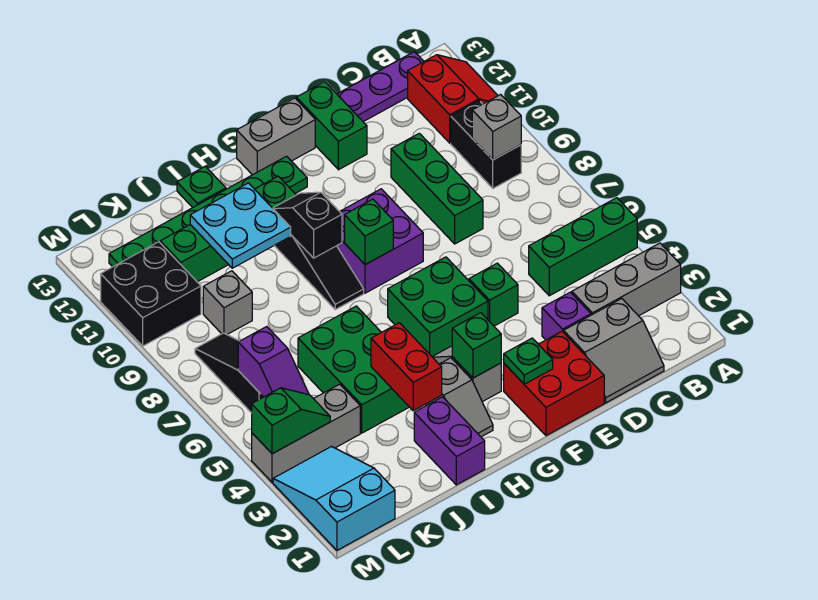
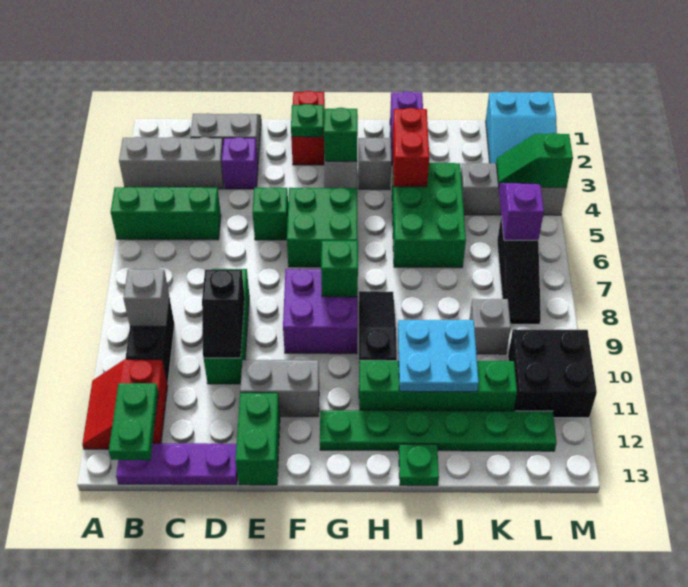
none -> green 1x2 plate [109,383,159,460]
red 2x2 brick [504,332,604,436] -> red 1x2 brick [291,91,325,165]
grey 1x2 brick [237,98,315,175] -> grey 1x2 brick moved to [240,360,319,417]
black 1x2 slope [273,192,342,258] -> black 1x2 slope moved to [202,270,245,358]

